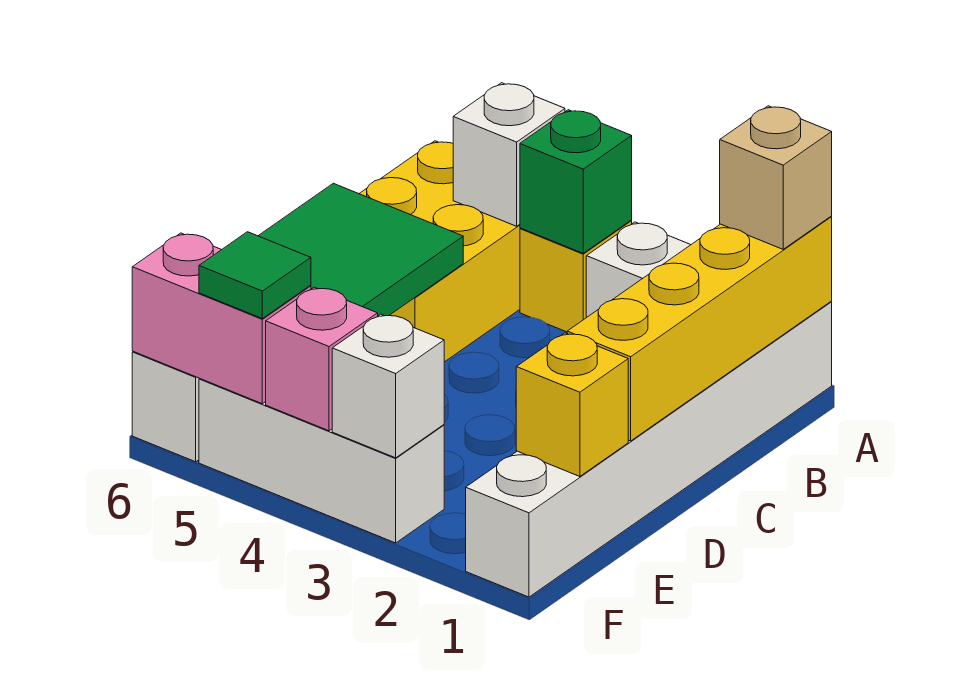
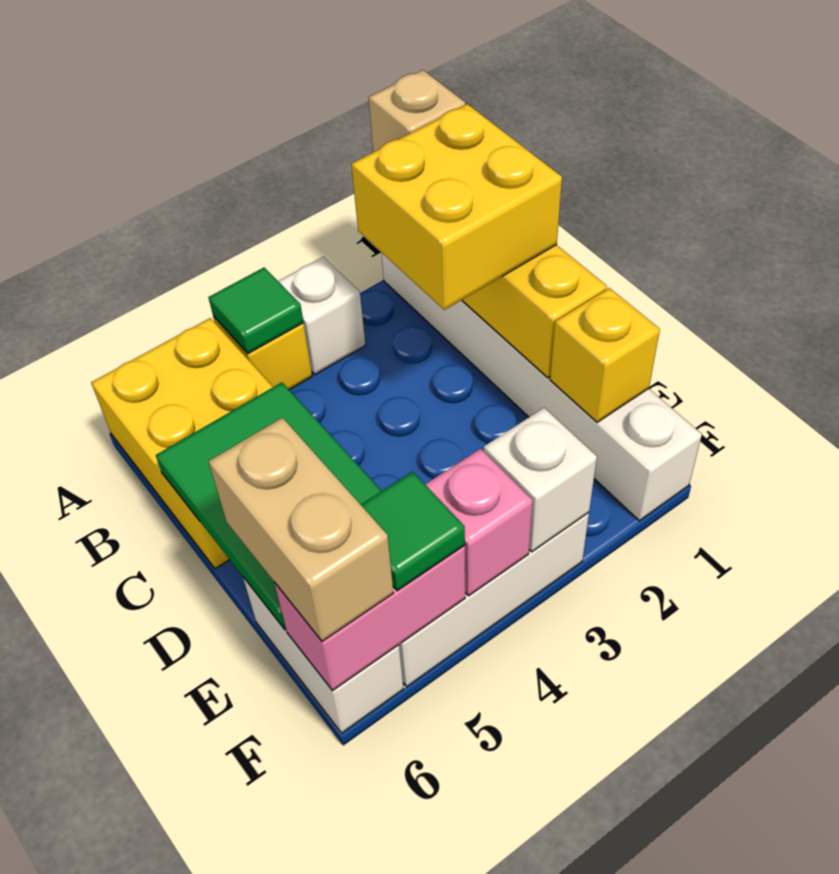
green 1x1 brick [520,110,632,253] -> green 1x1 tile [208,268,303,354]
white 1x1 brick [453,83,565,226] -> none
none -> yellow 2x2 brick [351,104,562,310]
none -> tan 1x2 brick [209,418,394,641]

